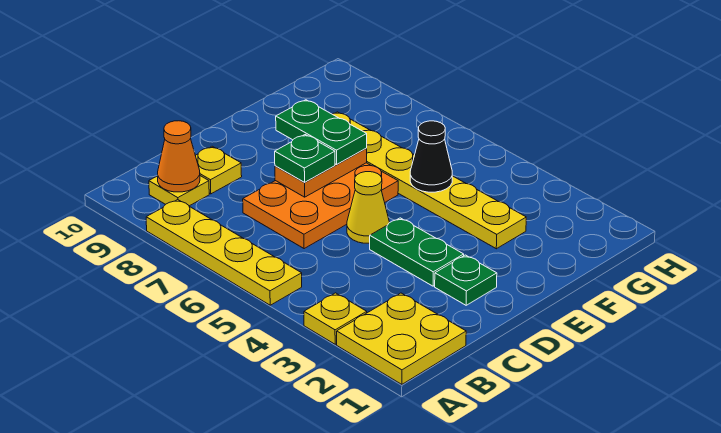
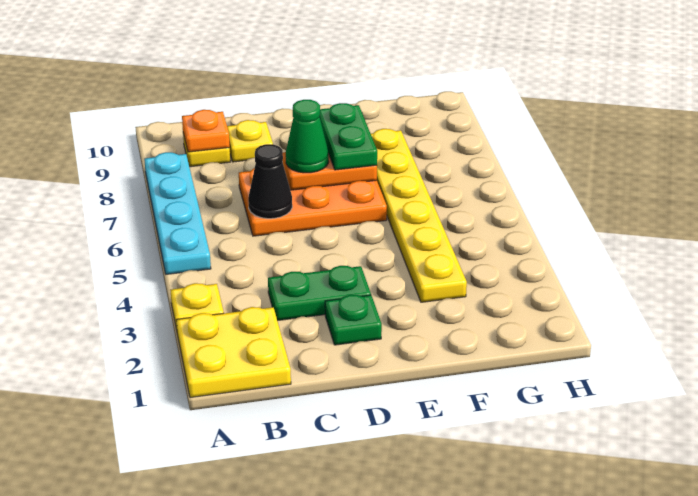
yellow 1x4 plate [146,200,302,305] -> cyan 1x4 plate [144,152,211,274]
orange 1x1 cone [158,121,200,192] -> orange 1x1 plate [182,110,230,152]
green 1x2 plate [370,218,464,286] -> green 1x2 plate turned to [268,266,371,321]
yellow 1x1 cone [347,172,389,243] -> none
green 1x1 plate [275,135,335,182] -> green 1x1 cone [286,100,329,173]
black 1x1 cone [410,121,452,192] -> black 1x1 cone moved to [248,144,292,219]

